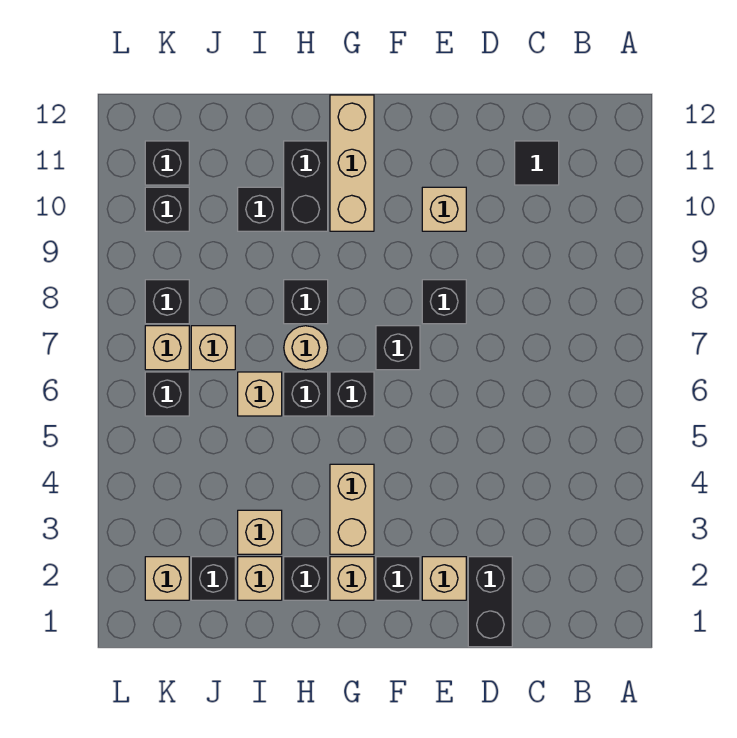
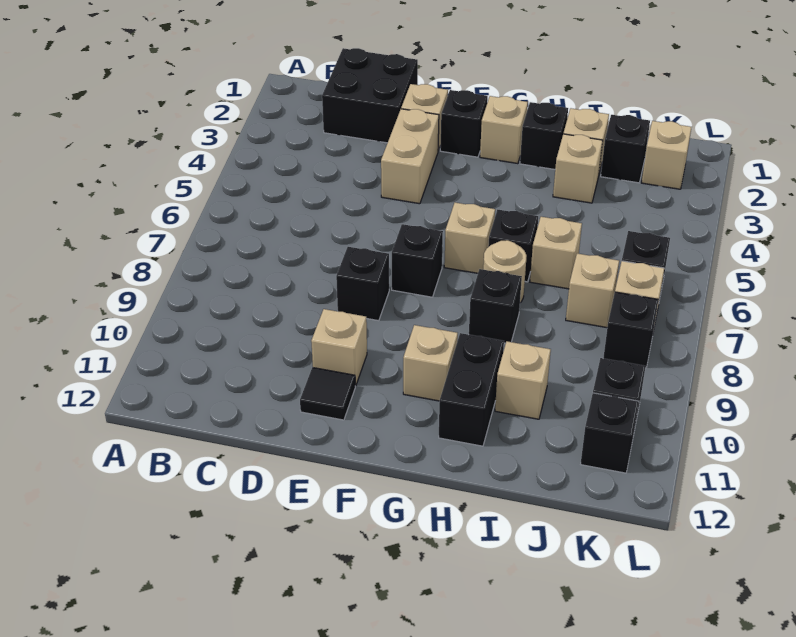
black 1x1 tile [515,141,559,185] -> black 1x1 tile moved to [300,367,355,420]
black 1x2 brick [468,557,512,647] -> black 2x2 brick [322,48,418,143]
tan 1x2 brick [330,464,374,554] -> tan 1x2 brick moved to [381,109,439,204]
black 1x1 brick [330,372,374,416] -> tan 1x1 brick [444,203,495,273]
tan 1x3 brick [330,95,374,231] -> tan 1x1 brick [403,325,458,401]
black 1x1 brick [238,187,282,231] -> tan 1x1 brick [495,341,551,419]

